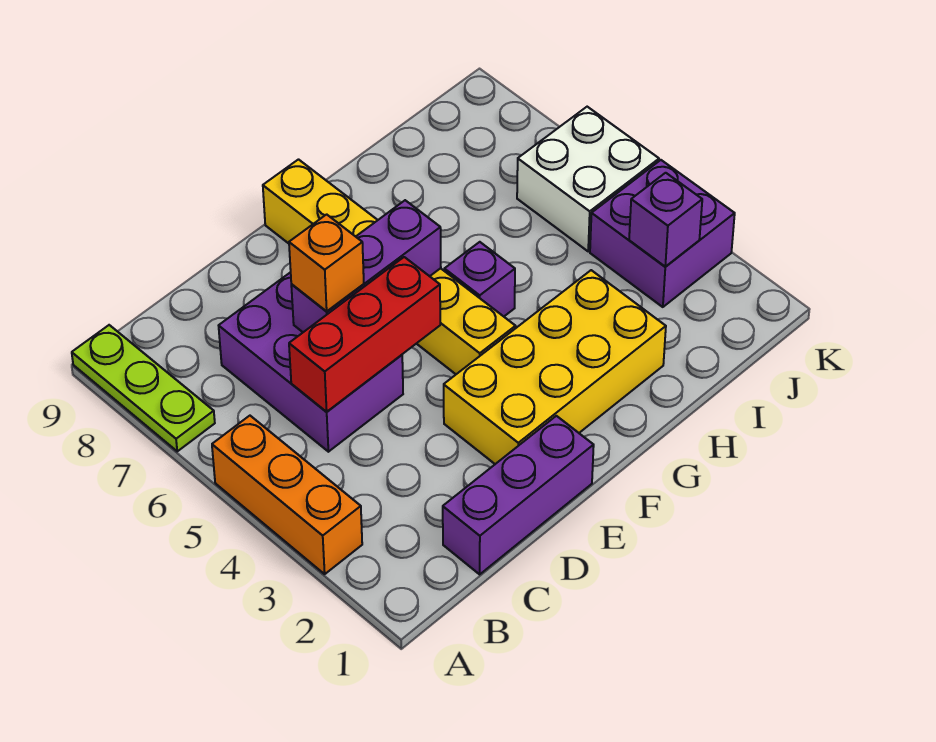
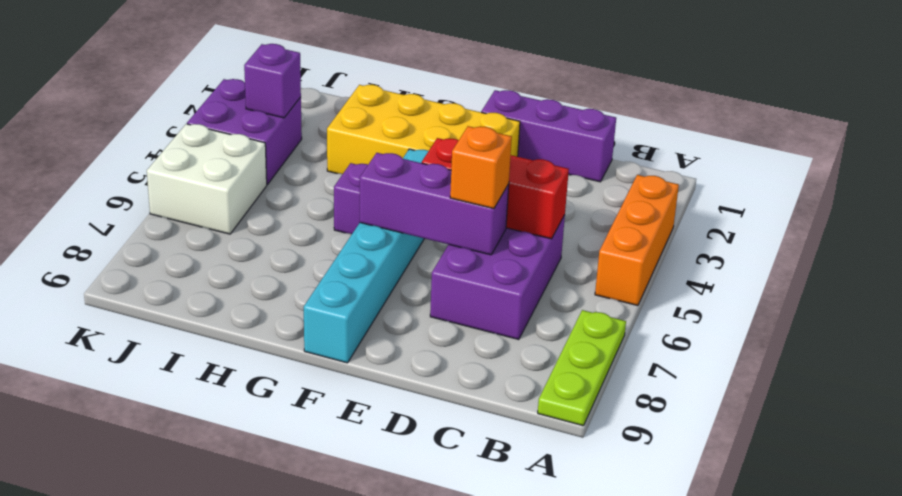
yellow 1x6 brick [263,160,516,374] -> cyan 1x6 brick [304,149,428,363]

